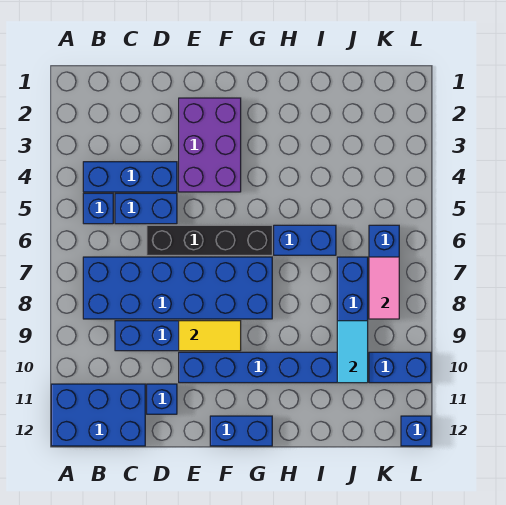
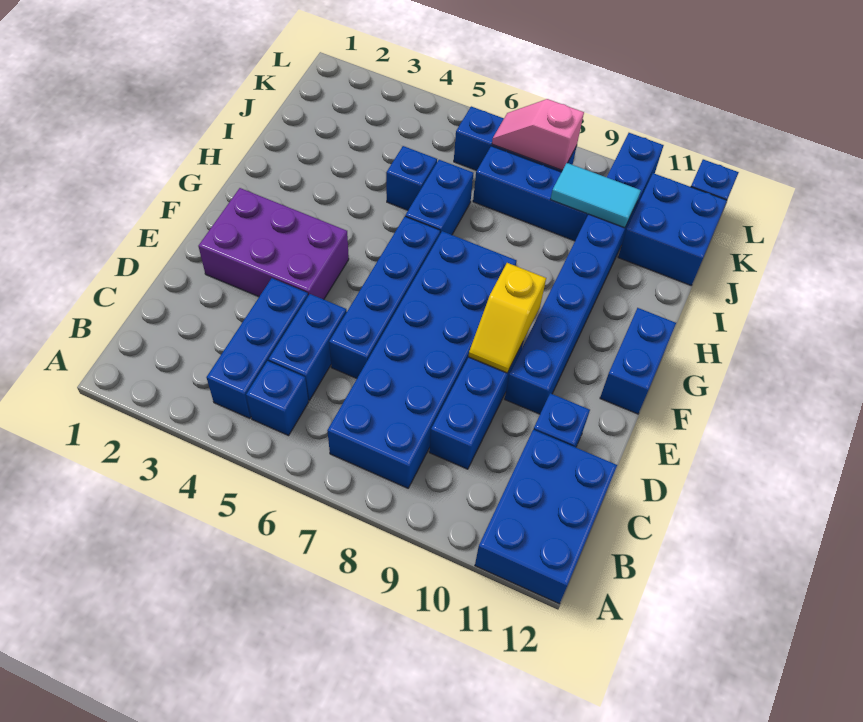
black 1x4 brick [147,225,272,255] -> blue 1x4 brick [329,217,440,378]
yellow 1x2 tile [179,321,241,351] -> yellow 1x2 slope [468,263,546,373]
none -> blue 1x1 brick [386,146,437,210]
none -> blue 2x2 brick [618,173,727,285]
pink 1x2 tile [369,257,399,319] -> pink 1x2 slope [492,99,584,170]

